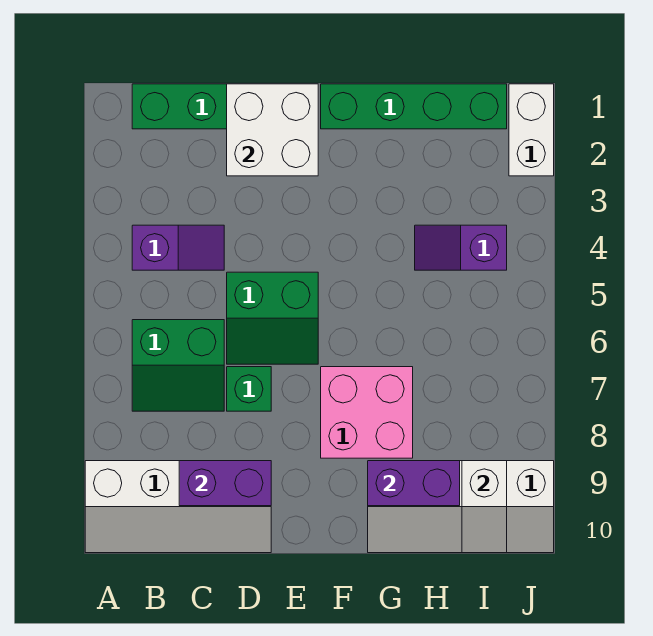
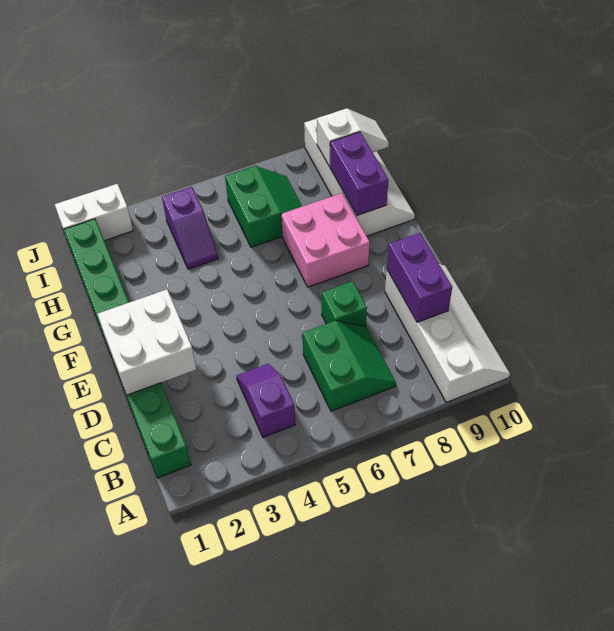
green 2x2 slope [227,272,318,364] -> green 2x2 slope moved to [225,166,302,247]

